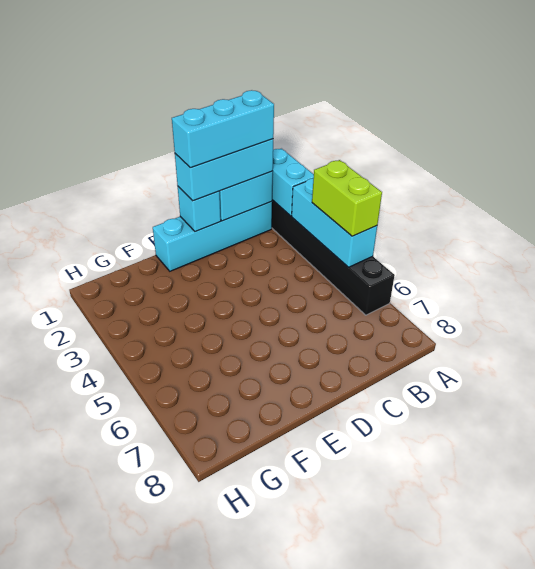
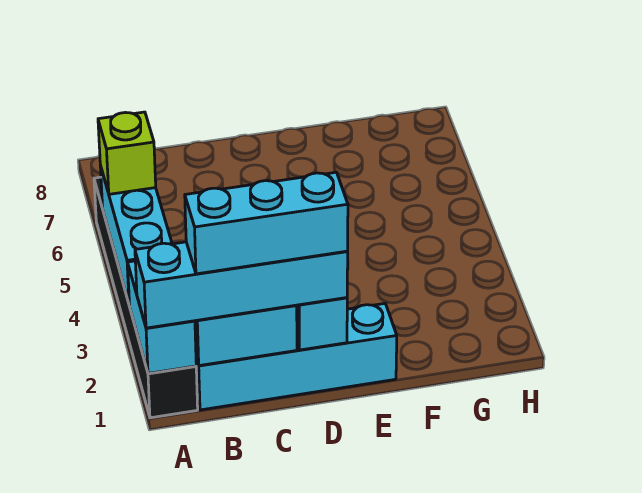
lime 1x2 brick [312,160,382,236] -> lime 1x1 brick [98,112,156,194]
cyan 1x3 brick [175,139,273,201] -> cyan 1x4 brick [135,242,348,328]

